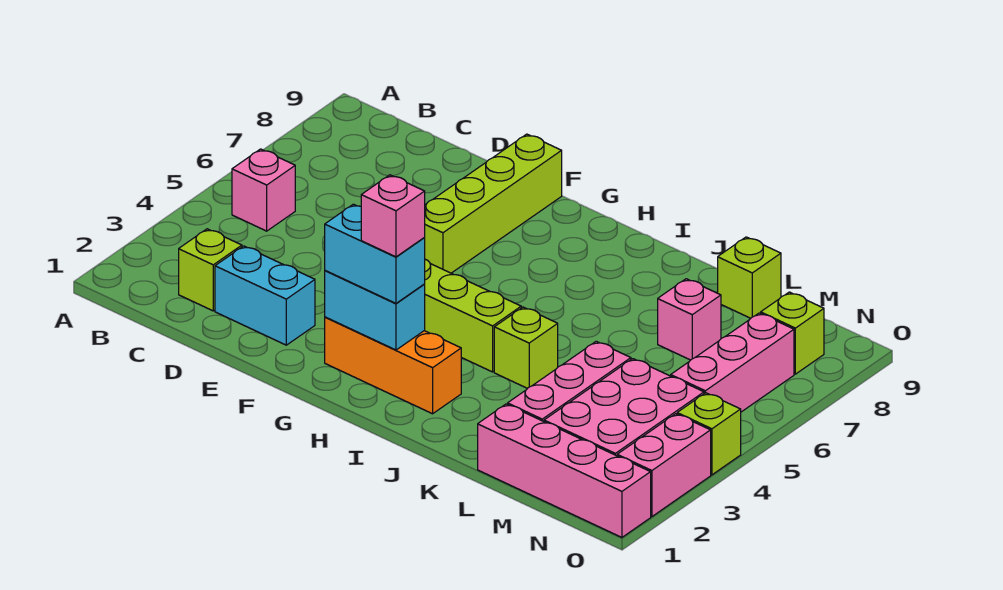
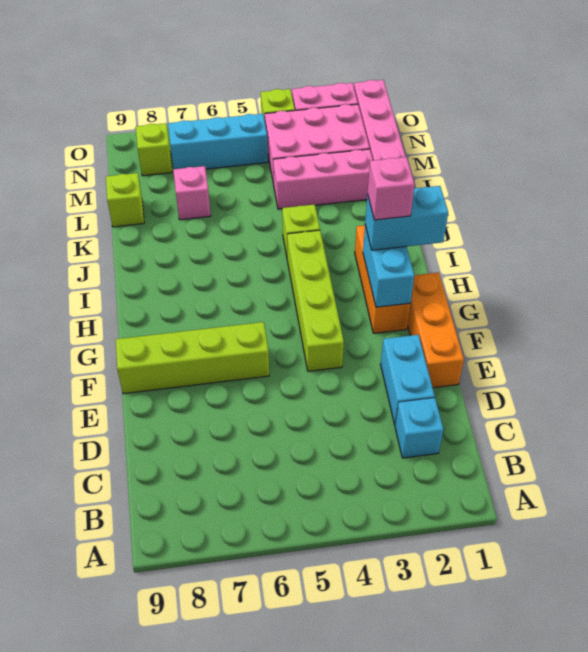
pink 1x1 brick [232,149,295,231] -> none
lime 1x1 brick [179,229,242,311] -> cyan 1x1 brick [395,398,444,458]
none -> orange 1x3 brick [408,272,464,388]
cyan 1x2 brick [325,204,425,304] -> cyan 1x2 brick turned to [365,186,448,250]
pink 1x3 brick [671,313,794,412] -> cyan 1x3 brick [168,114,268,169]

